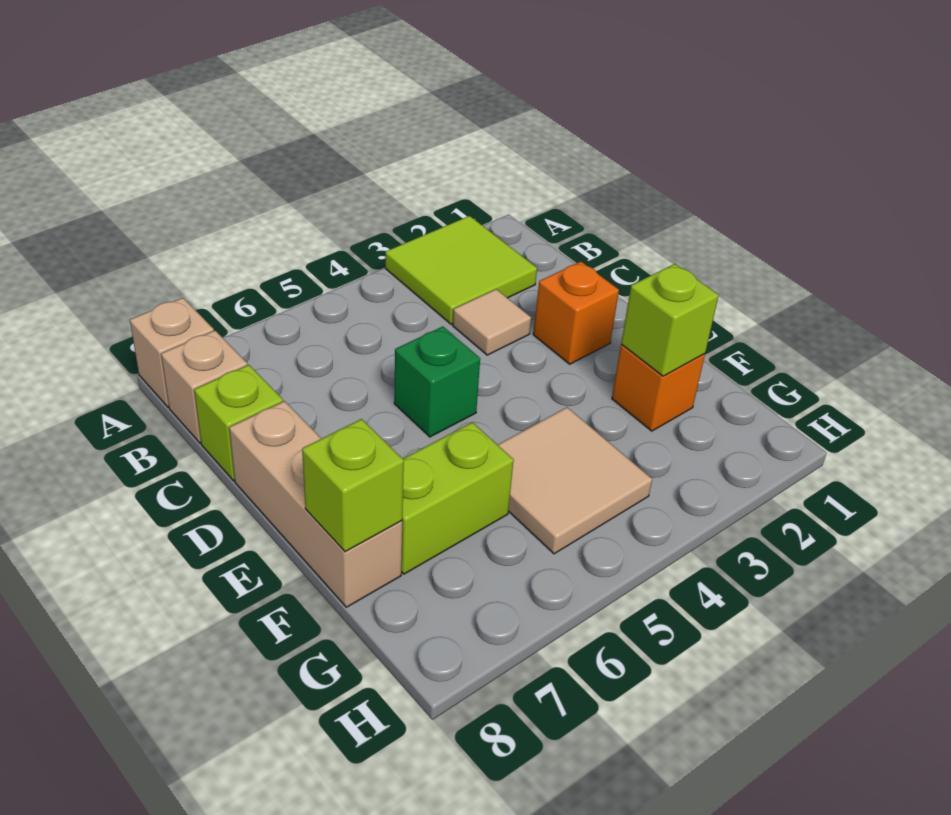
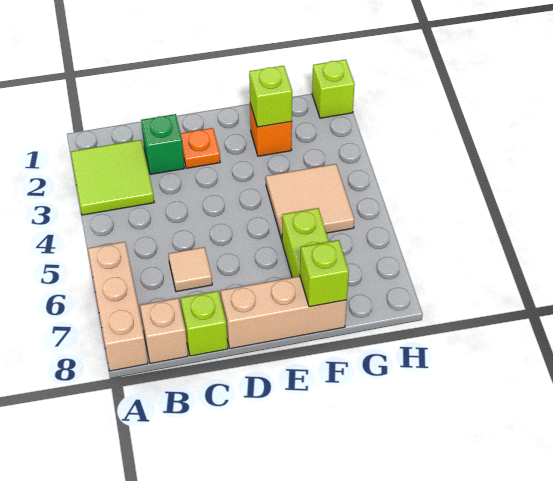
tan 1x1 brick [130,298,214,407] -> tan 1x3 brick [88,242,148,371]
tan 1x1 tile [453,289,531,355] -> tan 1x1 tile moved to [169,247,212,292]
orange 1x1 brick [533,262,619,364] -> orange 1x1 plate [181,128,220,168]
green 1x1 brick [394,327,480,437] -> green 1x1 brick moved to [141,114,184,174]
none -> lime 1x1 brick [312,59,355,118]

